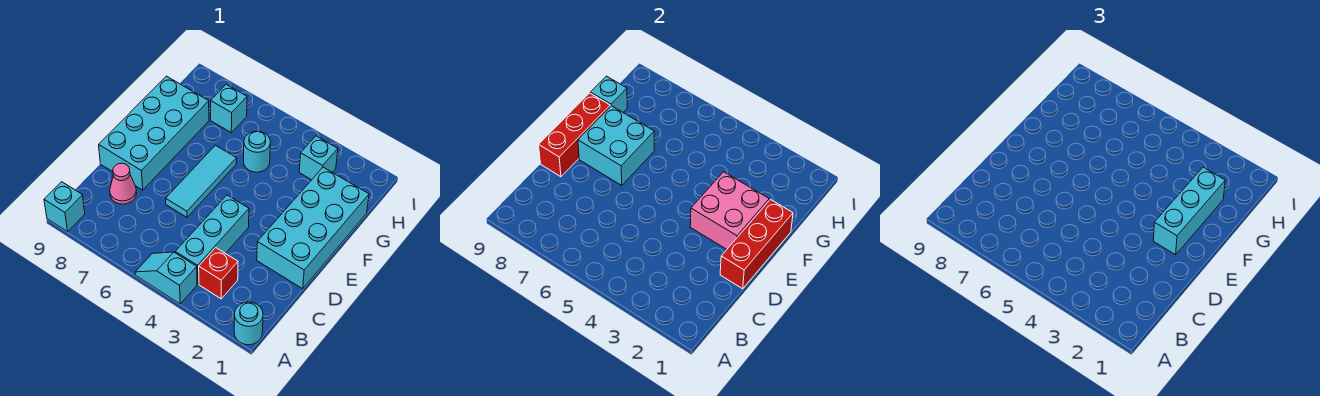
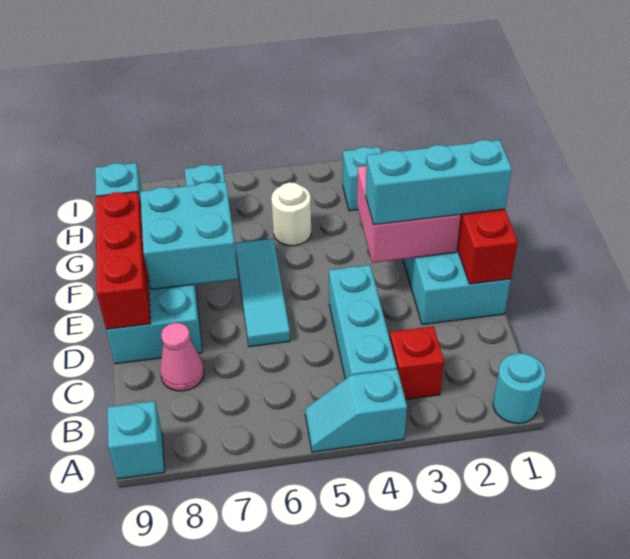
cyan 1x3 brick [1154,167,1225,255] -> cyan 1x3 brick turned to [366,140,512,225]
cyan 1x1 round brick [244,131,271,172] -> white 1x1 round brick [271,182,311,246]

